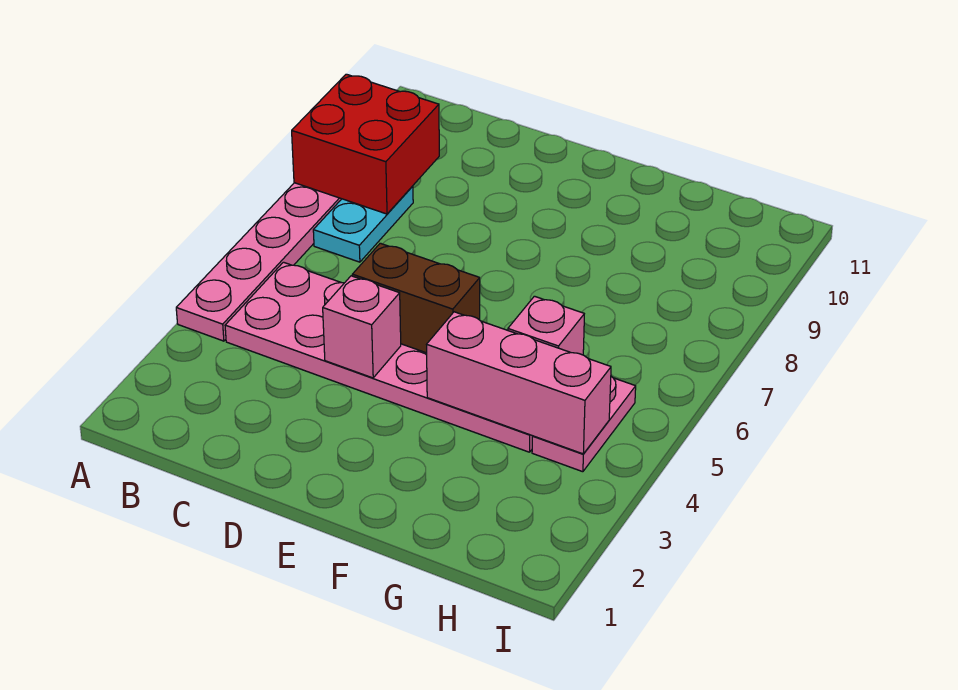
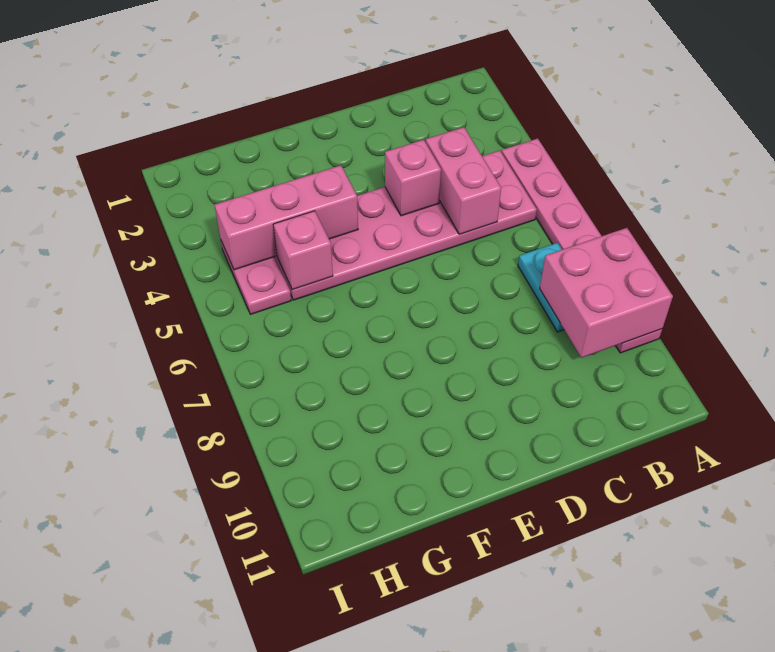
red 2x2 brick [292,74,439,214] -> pink 2x2 brick [540,228,673,358]
none -> pink 1x2 brick [426,127,501,234]
brown 1x2 brick [352,243,480,353] -> none

